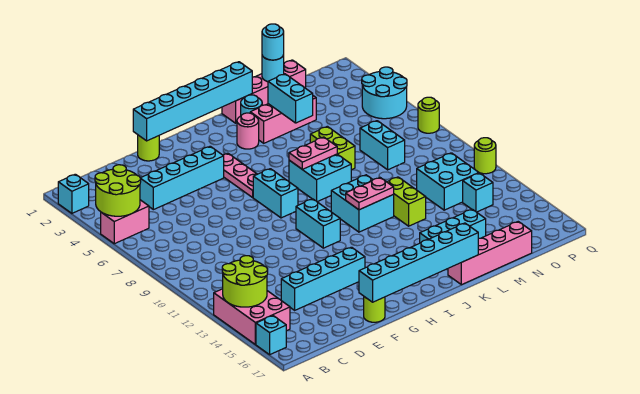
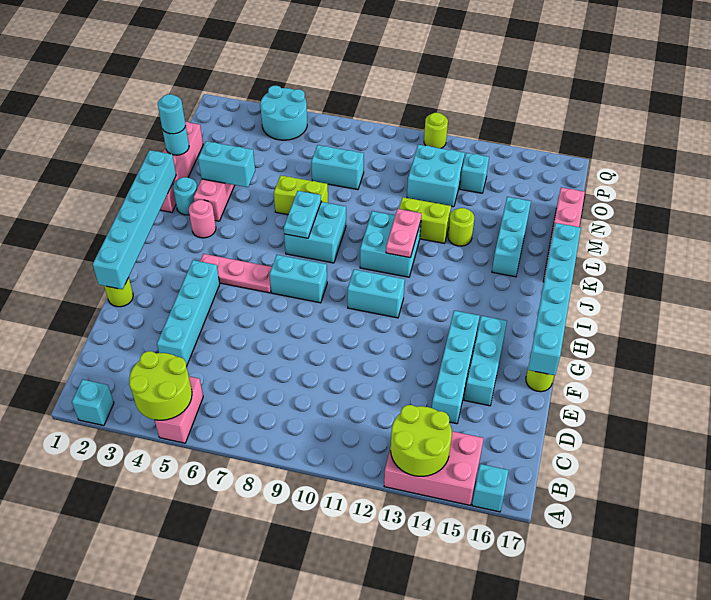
none -> cyan 1x3 brick [464,316,507,406]
pink 1x2 plate [289,137,337,170] -> cyan 1x2 plate [284,191,321,238]
lime 1x1 round brick [418,97,439,133] -> lime 1x1 round brick moved to [448,208,474,246]

